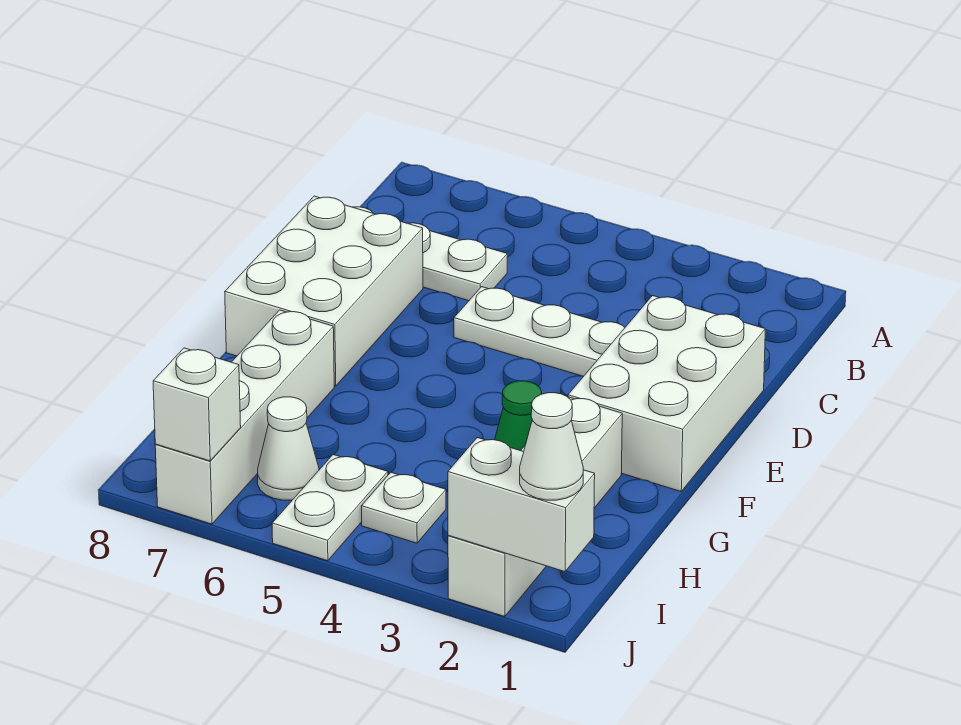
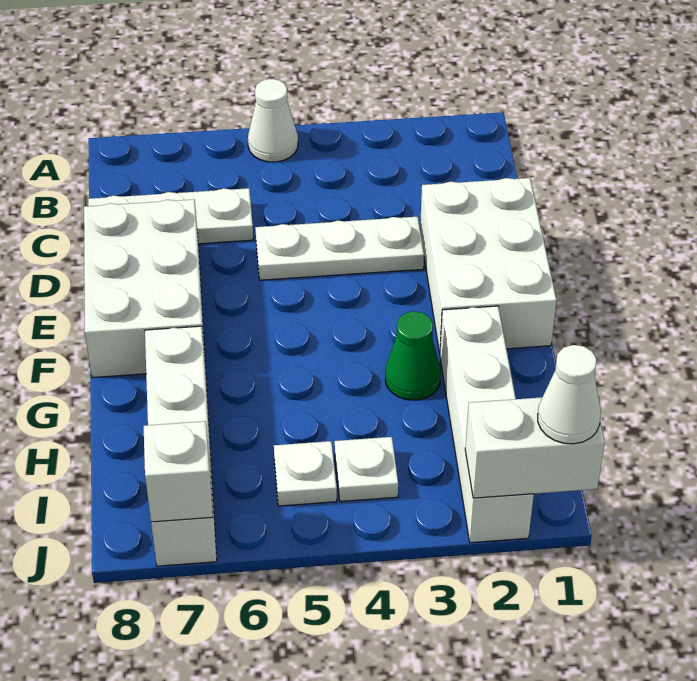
white 1x2 plate [272,455,388,561] -> white 1x1 plate [274,441,337,506]
white 1x1 cone [258,397,319,500] -> white 1x1 cone moved to [248,79,298,162]

